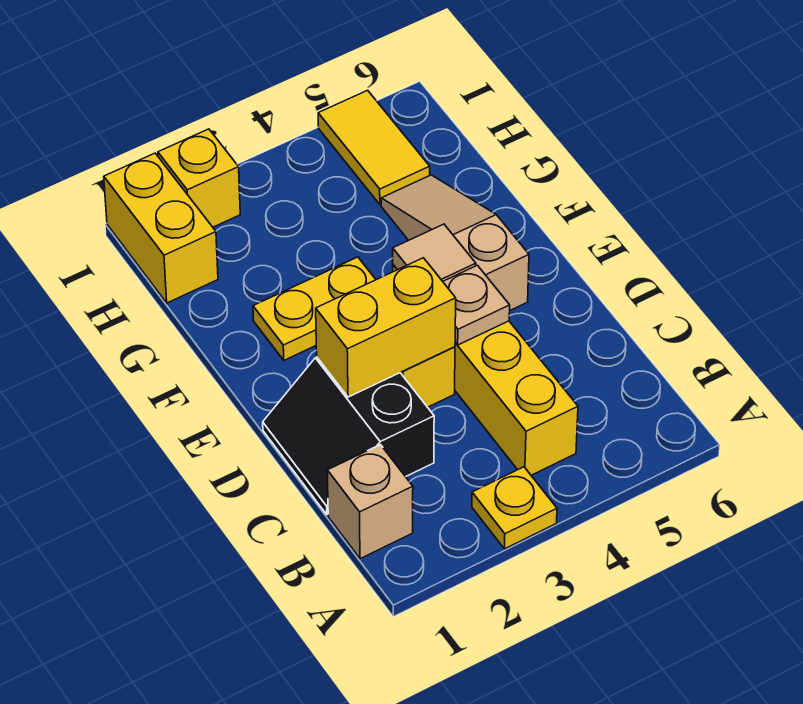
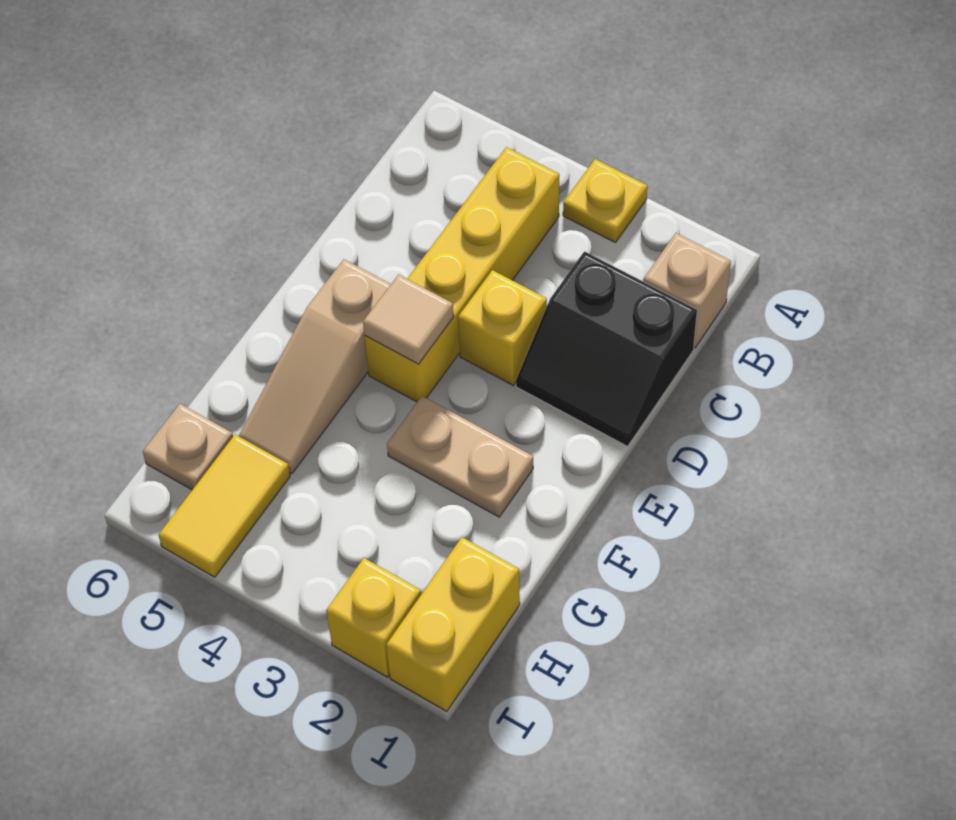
black 2x2 slope [263,357,434,514] -> black 2x2 slope turned to [516,251,697,446]
yellow 1x2 brick [316,258,456,397] -> none
tan 1x1 plate [443,265,510,345] -> tan 1x1 plate moved to [143,404,233,490]
yellow 1x2 plate [253,257,376,360] -> tan 1x2 plate [387,396,533,517]

